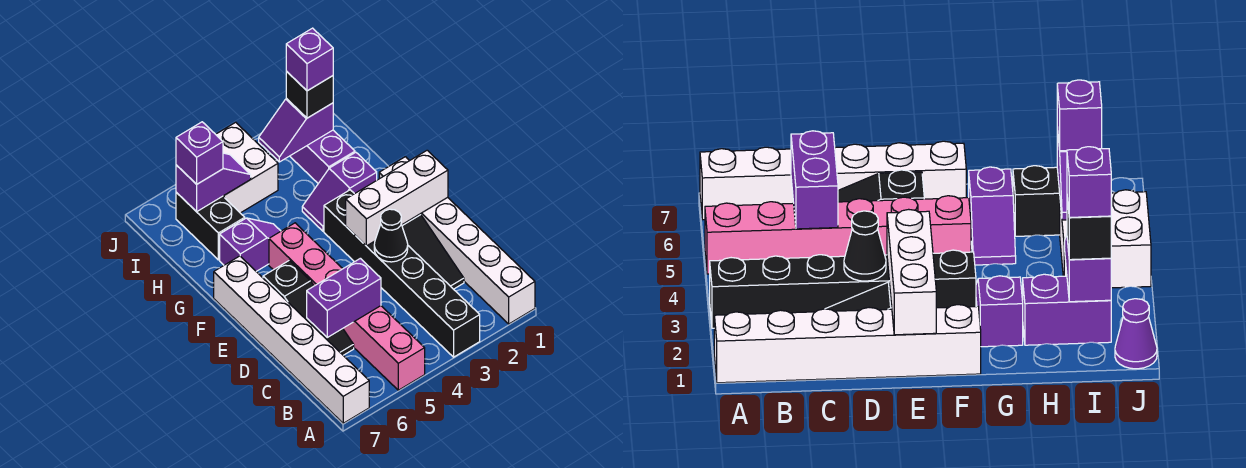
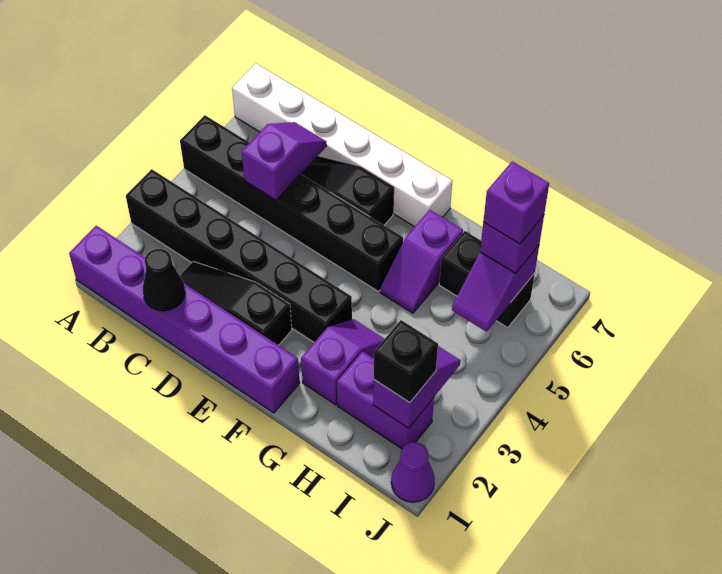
white 1x6 brick [379,157,535,324] -> purple 1x6 brick [69,226,300,413]
pink 1x6 brick [269,223,425,390] -> black 1x6 brick [180,115,403,292]
purple 1x2 brick [307,258,381,337] -> purple 1x2 slope [242,122,326,200]
black 1x1 cone [374,209,408,262] -> black 1x1 cone moved to [142,249,185,311]
white 1x3 brick [346,150,448,246] -> none
purple 1x1 brick [286,28,333,91] -> purple 1x1 brick moved to [483,161,549,244]
white 2x2 brick [216,122,278,213] -> none

